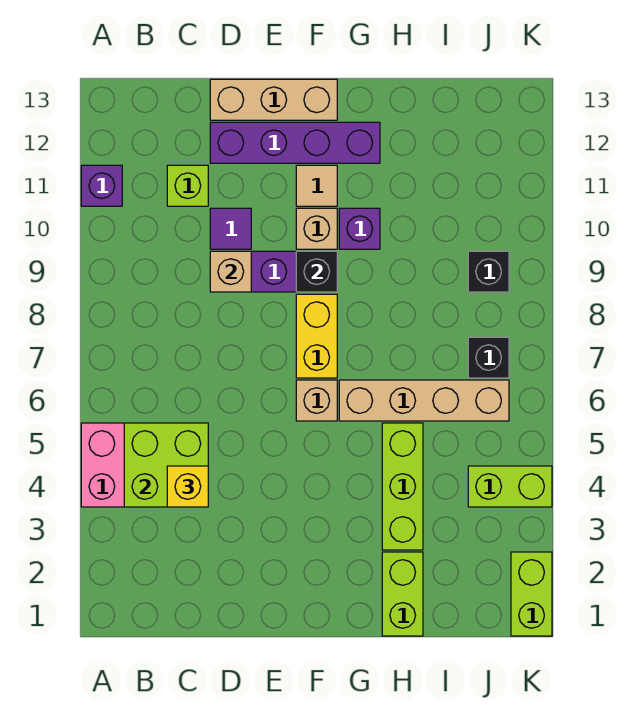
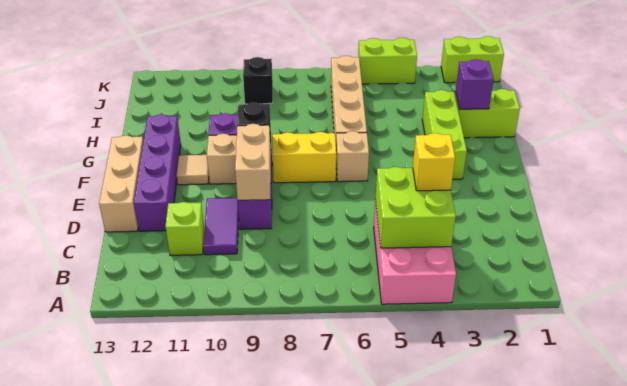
purple 1x1 brick [81,165,122,206] -> purple 1x1 brick moved to [456,59,494,109]
tan 1x1 brick [210,251,251,292] -> tan 1x2 brick [235,124,271,200]
purple 1x1 tile [210,208,251,249] -> purple 1x2 tile [203,198,239,255]
lime 1x3 brick [382,423,423,550] -> lime 1x3 brick turned to [422,90,467,179]
lime 1x2 brick [468,466,552,507] -> lime 1x2 brick turned to [358,38,417,84]
black 1x1 brick [468,337,509,378] -> none

